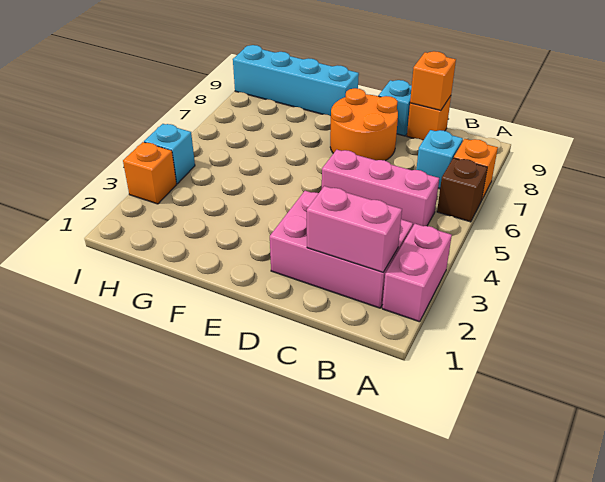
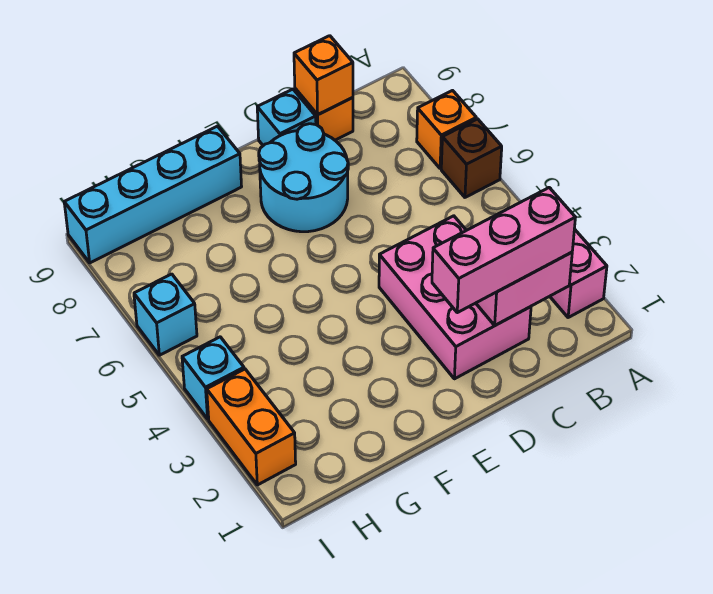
pink 2x3 brick [270,191,413,308] -> pink 2x3 brick turned to [379,216,531,379]
pink 1x3 brick [322,150,439,227] -> pink 1x3 brick moved to [432,188,575,313]
cyan 1x1 brick [416,130,463,189] -> cyan 1x1 brick moved to [134,274,197,355]
orange 2x2 round brick [330,88,398,161] -> cyan 2x2 round brick [259,124,348,232]
orange 1x1 brick [123,142,177,204] -> orange 1x2 brick [207,369,296,485]

